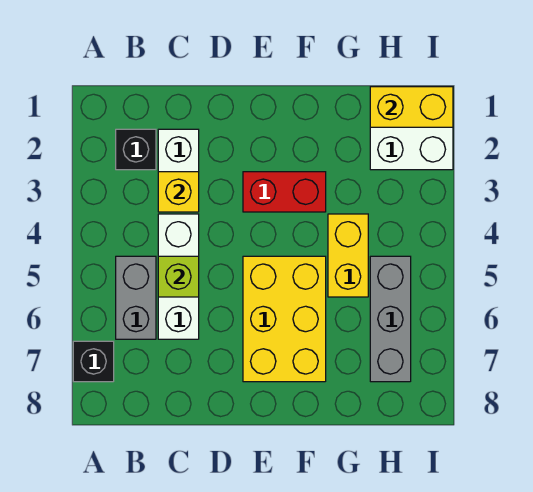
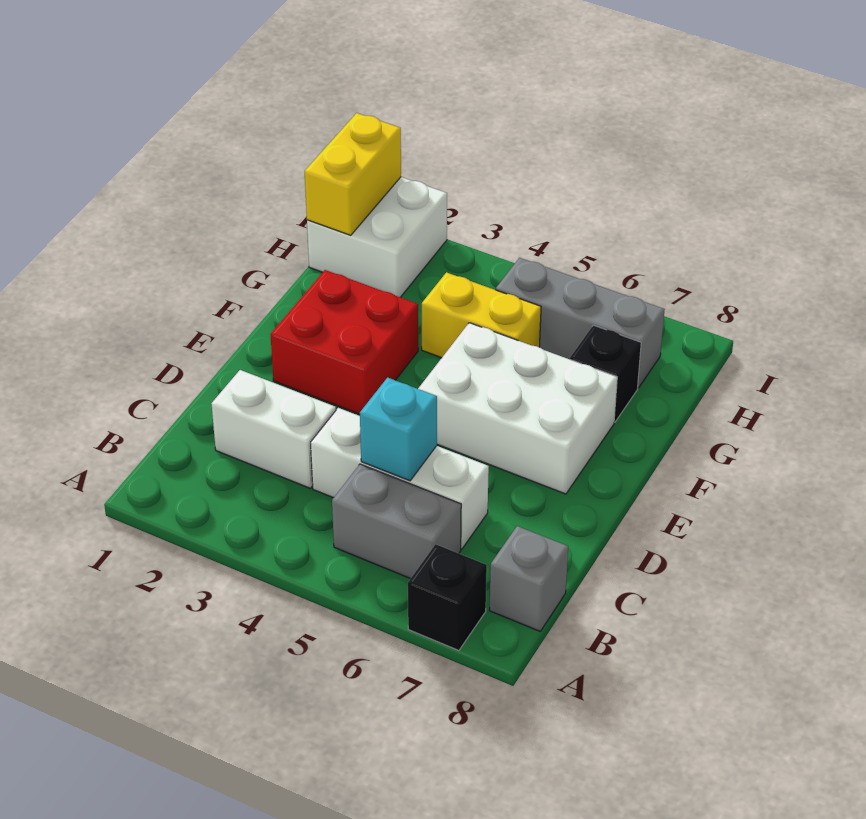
black 1x1 brick [116,129,156,170] -> black 1x1 brick moved to [570,325,641,422]
none -> grey 1x1 brick [489,526,568,631]
yellow 1x1 brick [158,172,199,212] -> none
lime 1x1 brick [158,256,199,297] -> cyan 1x1 brick [360,378,437,481]
red 1x2 brick [243,172,326,212] -> red 2x2 brick [270,270,418,414]
yellow 2x3 brick [243,256,326,382] -> white 2x3 brick [418,323,617,494]

